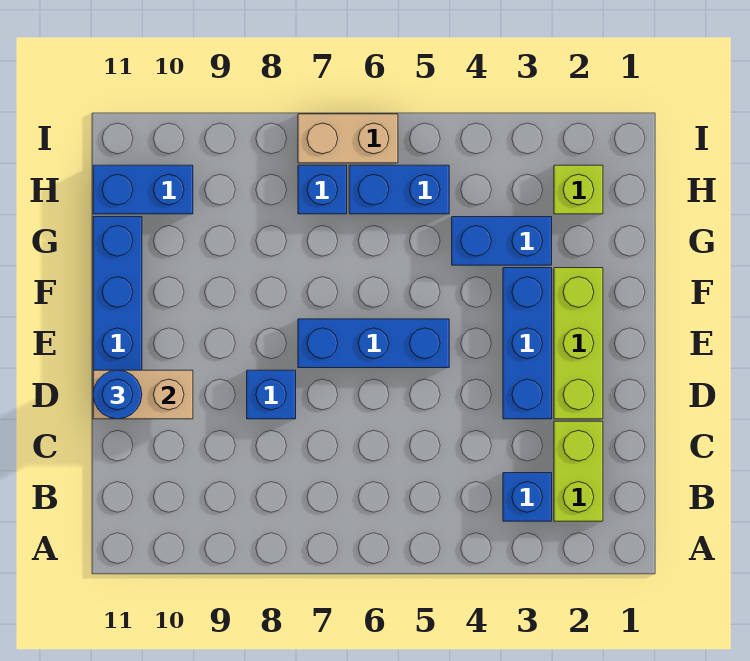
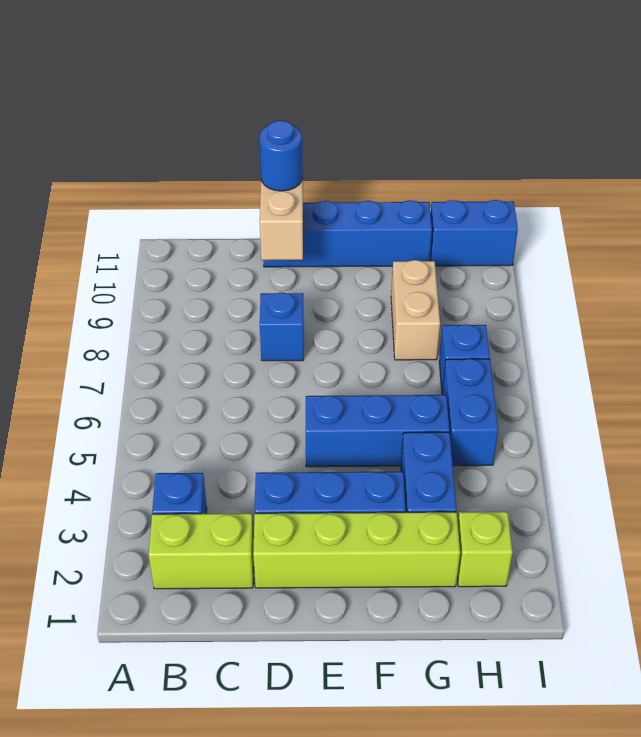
lime 1x3 brick [554,268,603,419] -> lime 1x4 brick [253,512,460,588]
blue 1x3 brick [298,319,449,368] -> blue 1x3 brick turned to [306,395,450,467]
blue 1x2 brick [93,165,193,214] -> blue 1x2 brick turned to [430,200,518,266]
tan 1x2 brick [298,114,398,163] -> tan 1x2 brick moved to [391,260,440,360]

